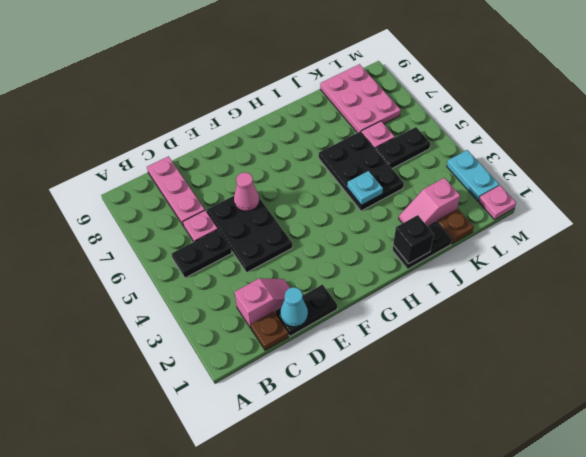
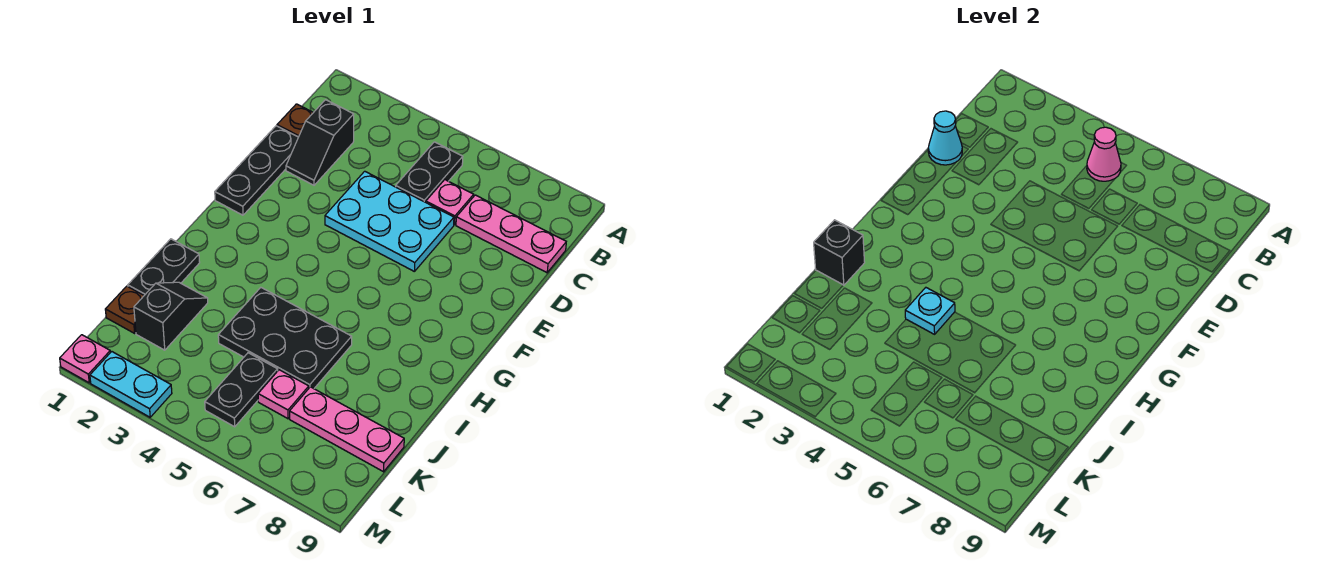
pink 1x2 slope [235,278,290,328] -> black 1x2 slope [286,100,354,185]
black 1x2 plate [275,284,337,336] -> black 1x3 plate [215,126,298,215]
black 2x3 plate [207,196,292,272] -> cyan 2x3 plate [325,171,454,272]
pink 1x1 cone [234,172,259,211] -> pink 1x1 cone moved to [1087,127,1121,181]
pink 1x2 slope [399,178,460,226] -> black 1x2 slope [134,282,208,350]
pink 2x3 plate [320,64,401,133] -> pink 1x3 plate [290,387,404,472]

